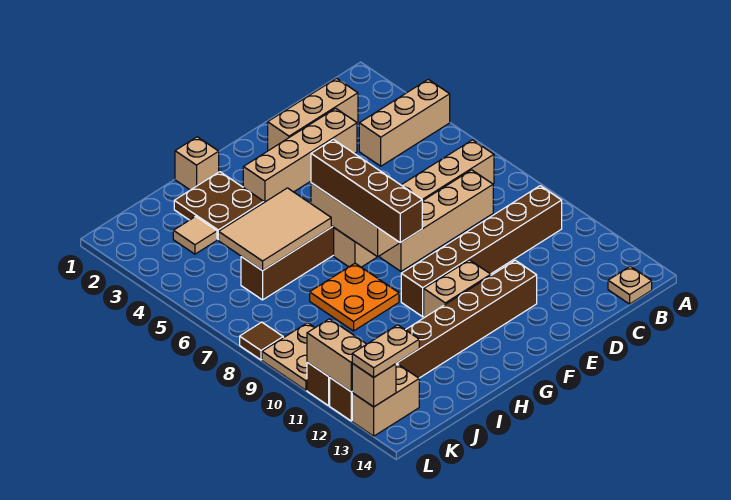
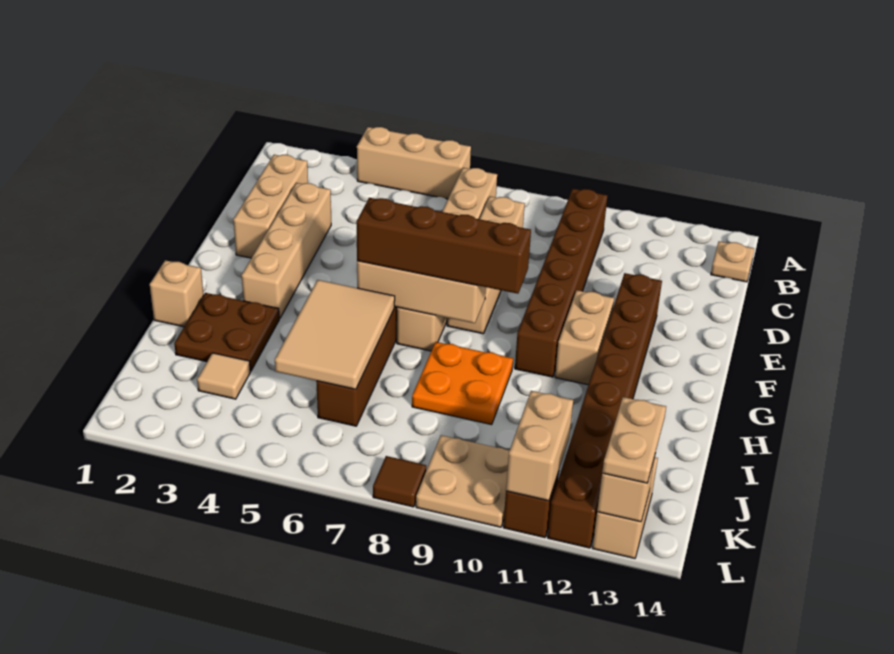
tan 1x3 brick [359,79,450,166] -> tan 1x3 brick turned to [357,127,471,199]
tan 1x2 brick [307,319,367,391] -> tan 1x2 brick turned to [506,391,573,501]

